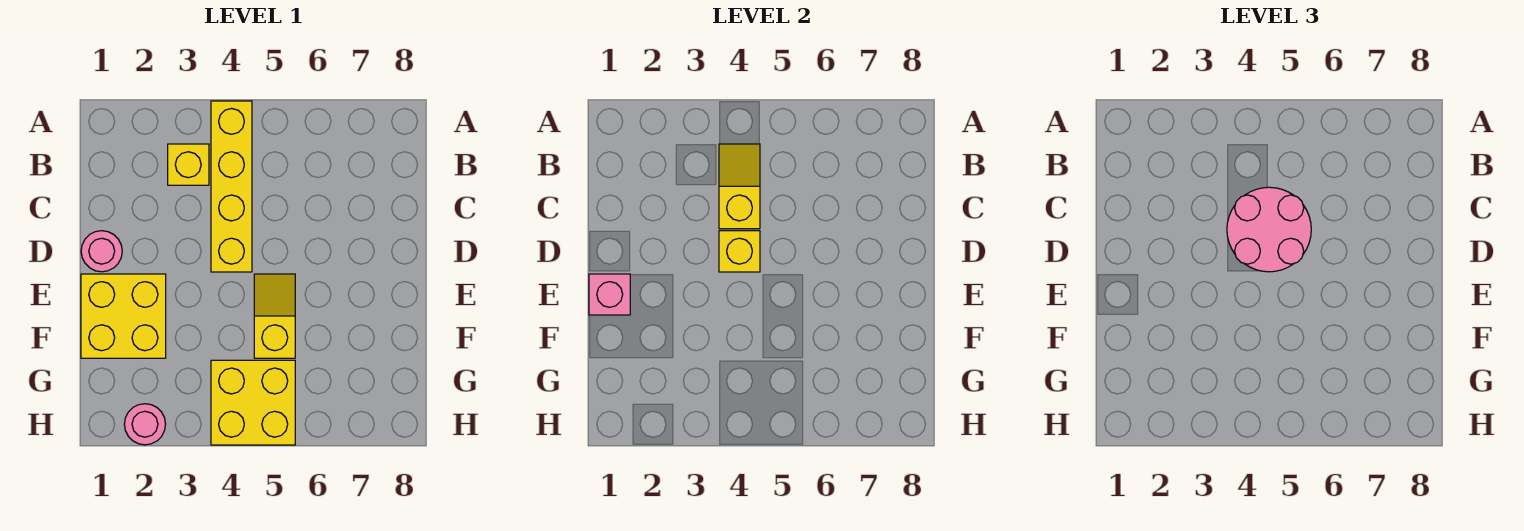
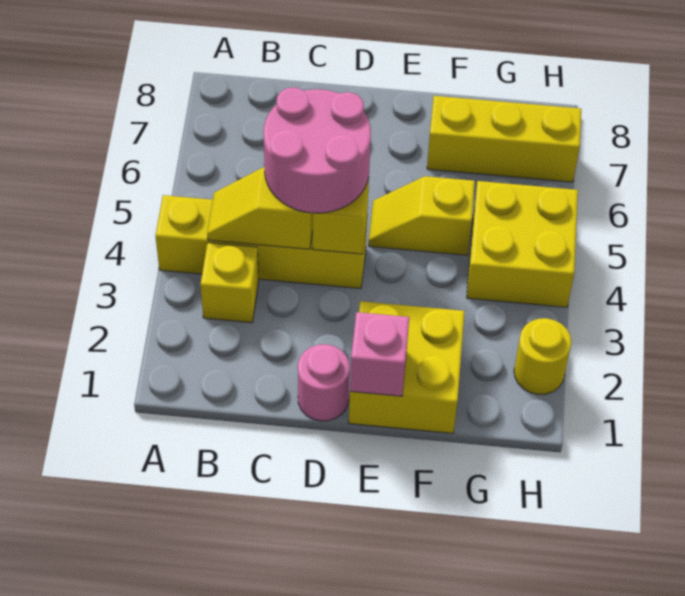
none -> yellow 1x3 brick [427,96,581,182]
pink 1x1 round brick [124,404,166,445] -> yellow 1x1 round brick [514,318,571,395]

